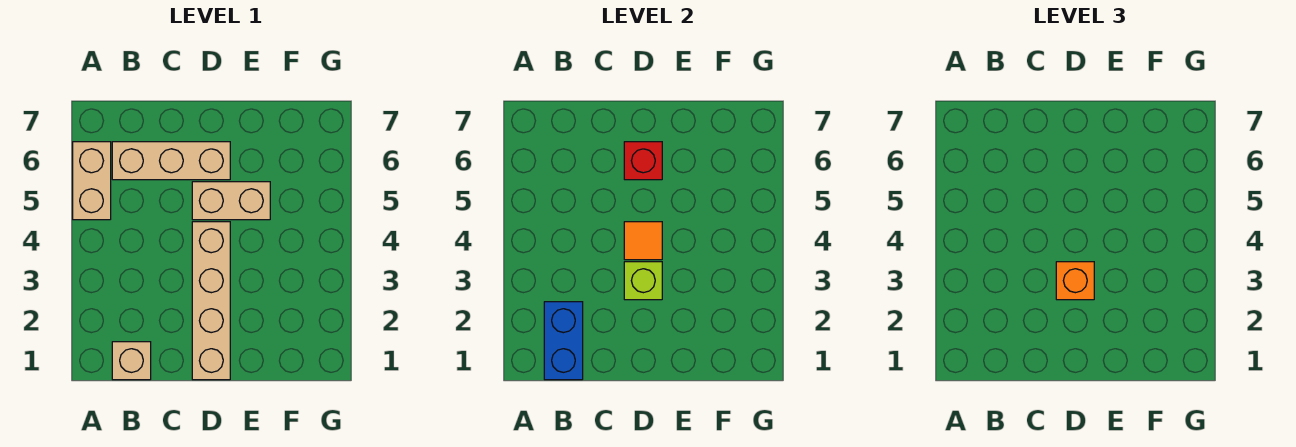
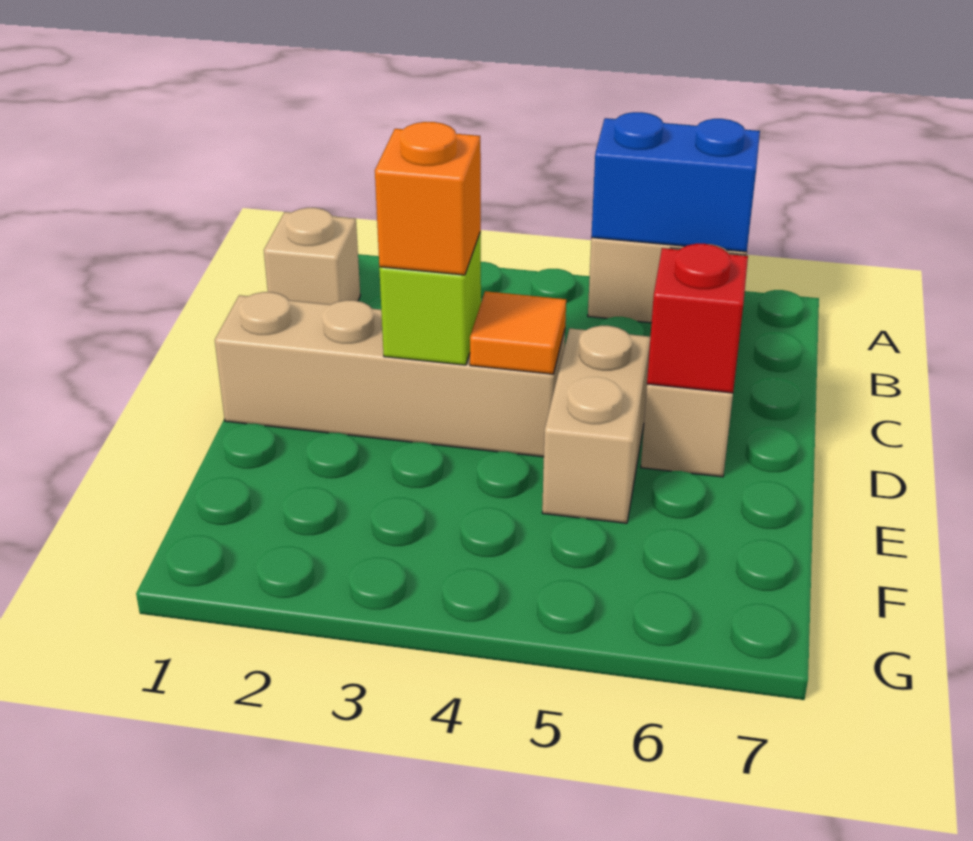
blue 1x2 brick [544,302,583,380] -> blue 1x2 brick moved to [591,112,760,252]

